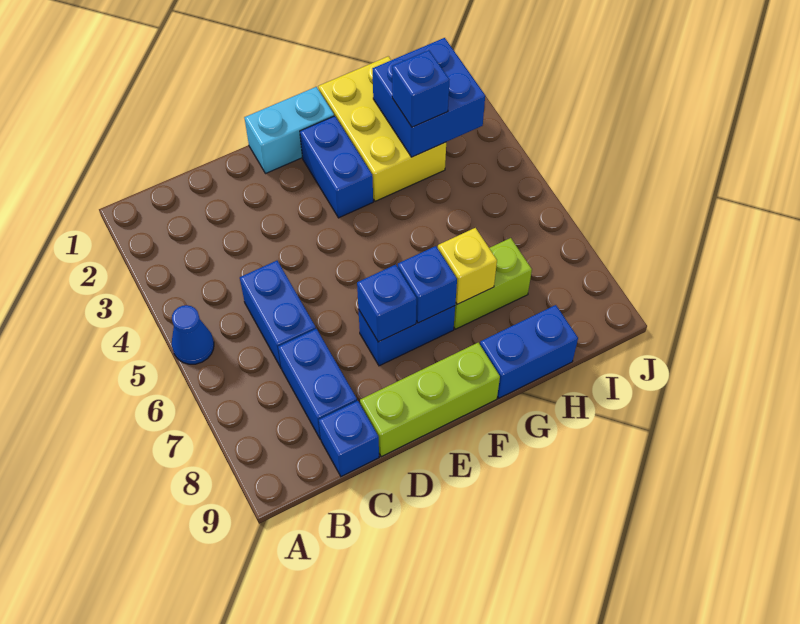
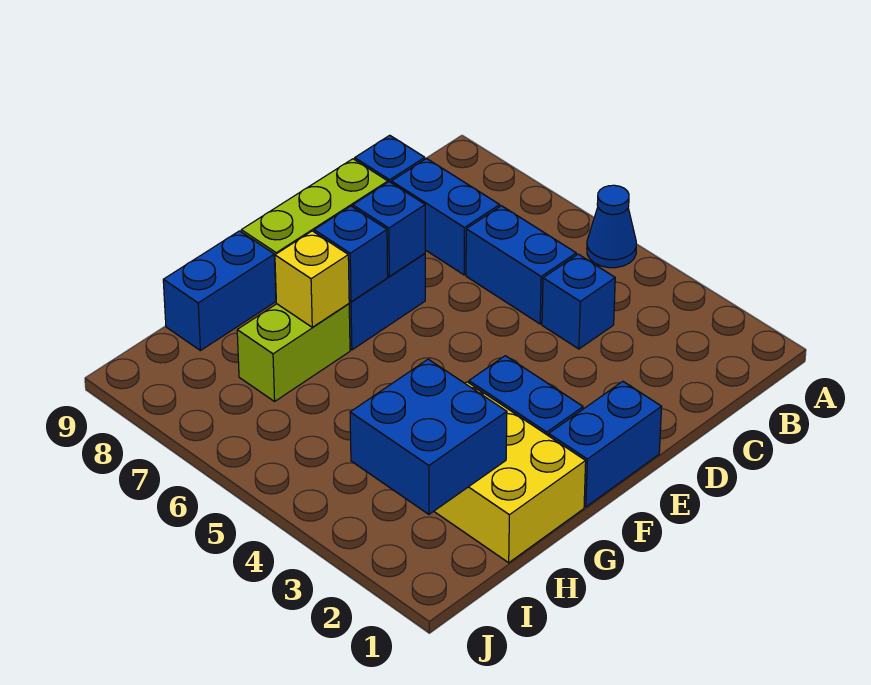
cyan 1x2 brick [244,87,334,174] -> blue 1x2 brick [549,381,662,507]
blue 1x1 brick [392,50,449,127] -> blue 1x1 brick moved to [542,254,615,349]

